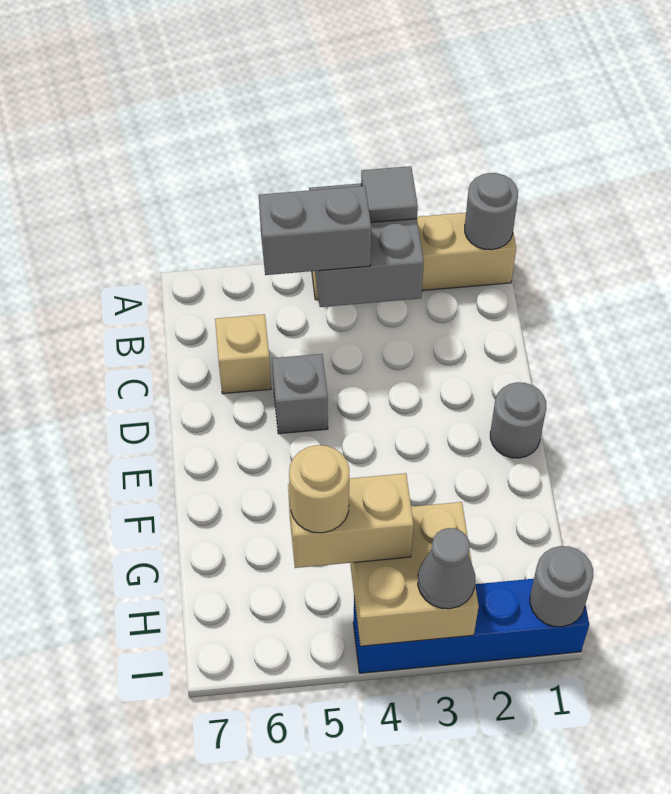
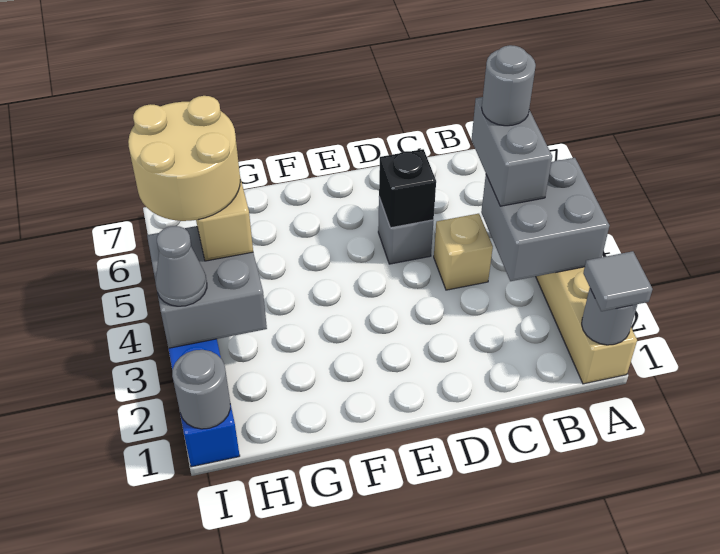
grey 1x1 tile [361,166,418,223] -> grey 1x1 tile moved to [583,251,653,311]
tan 1x1 brick [215,314,271,394] -> tan 1x1 brick moved to [434,214,493,290]
none -> black 1x1 brick [379,149,436,228]
grey 1x1 round brick [490,382,546,458] -> grey 1x1 round brick moved to [482,45,536,126]
tan 2x2 brick [350,502,479,646] -> grey 2x2 brick [147,226,267,348]
tan 1x1 round brick [289,445,349,533] -> tan 2x2 round brick [128,96,240,221]

